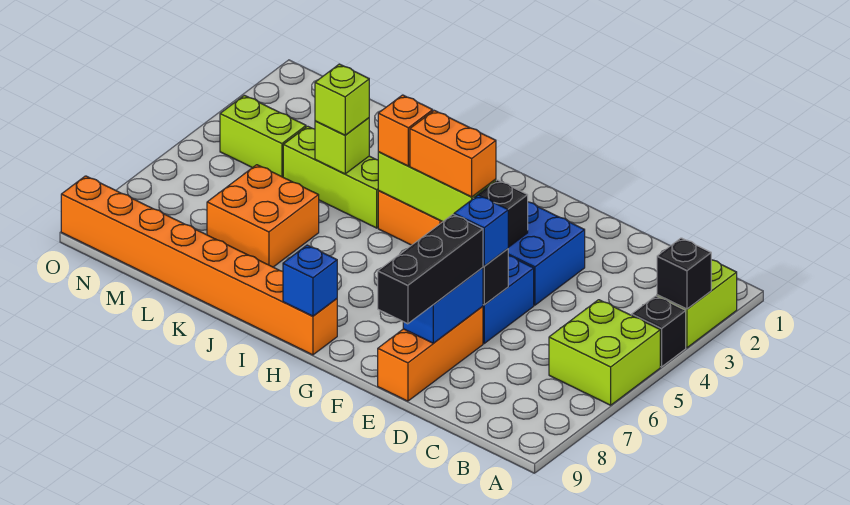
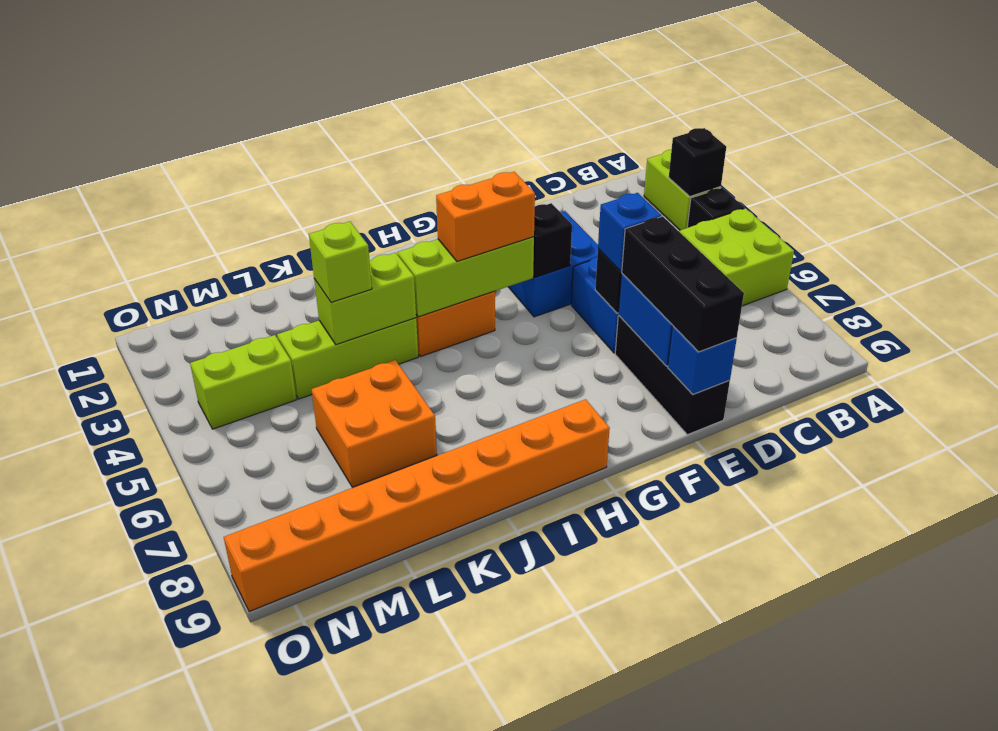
orange 1x3 brick [378,306,483,401] -> black 1x3 brick [615,315,730,435]
blue 1x1 brick [283,245,337,316] -> blue 1x1 brick moved to [668,326,737,395]
orange 1x1 brick [378,95,433,166] -> none
lime 1x1 brick [315,118,369,174] -> lime 1x2 brick [314,253,416,345]

